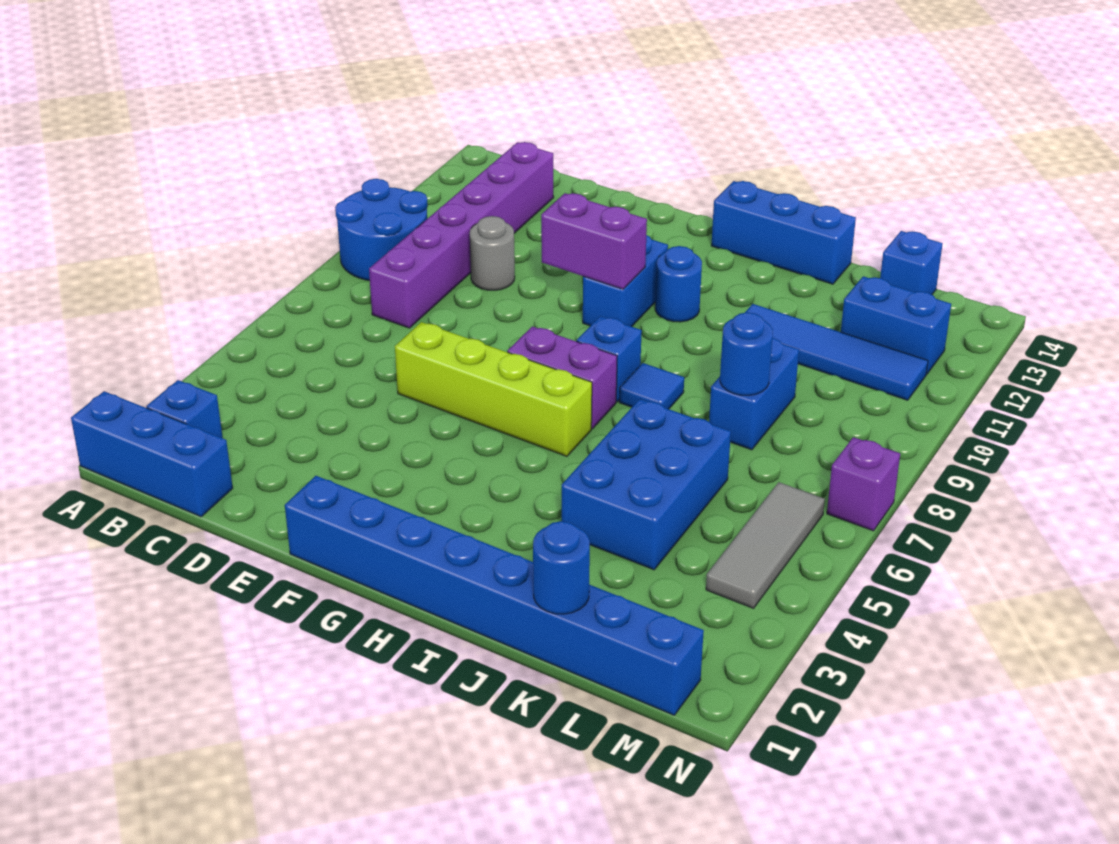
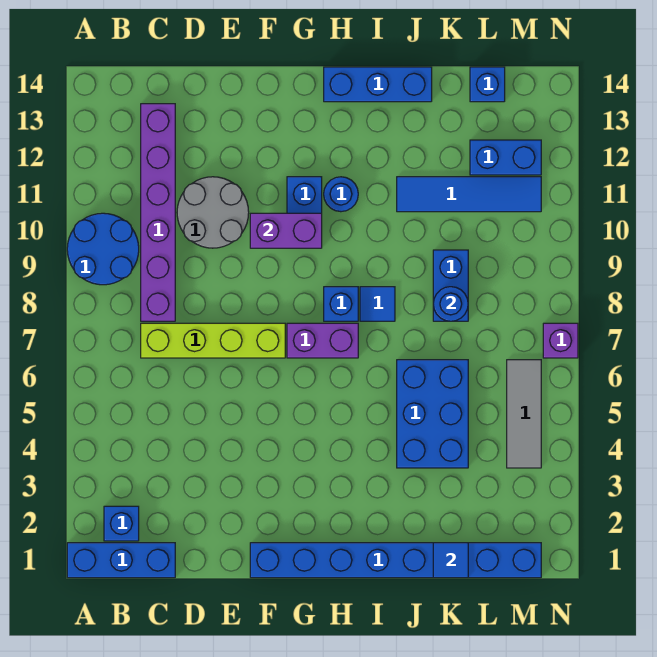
grey 1x1 round brick [470,216,515,290] -> grey 2x2 round brick [177,177,249,248]
lime 1x4 brick [395,322,592,456] -> lime 1x4 brick moved to [141,323,285,358]
blue 1x1 round brick [533,521,590,614] -> blue 1x1 tile [433,543,468,578]

